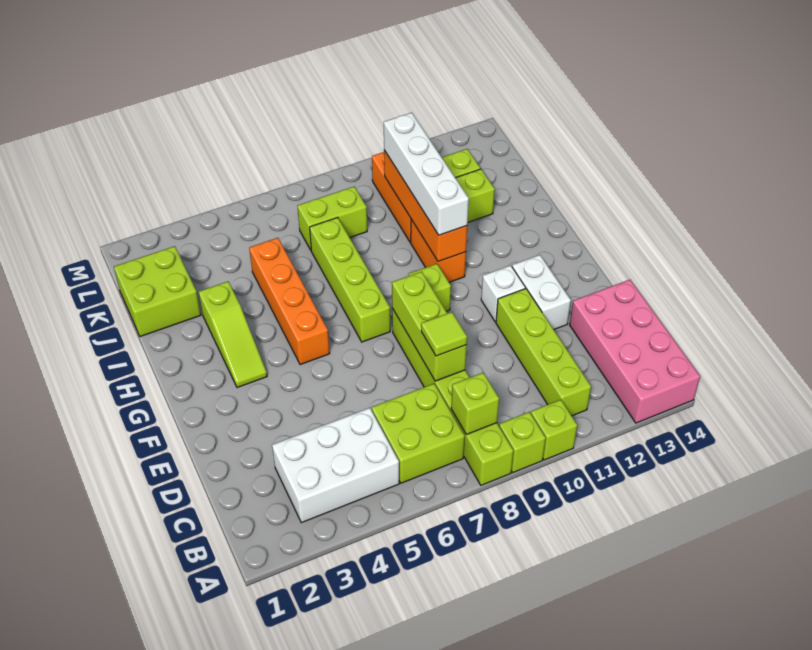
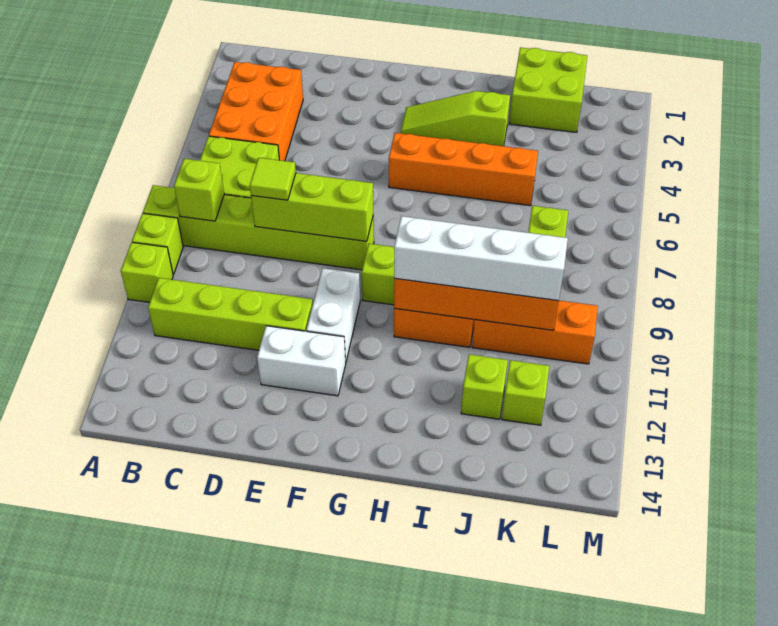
pink 2x4 brick [570,280,700,423] -> none
white 2x3 brick [272,408,399,523] -> orange 2x3 brick [209,62,303,161]
white 1x1 brick [481,265,525,322] -> white 1x2 brick [306,268,360,363]
lime 1x4 brick [310,217,390,342] -> none

